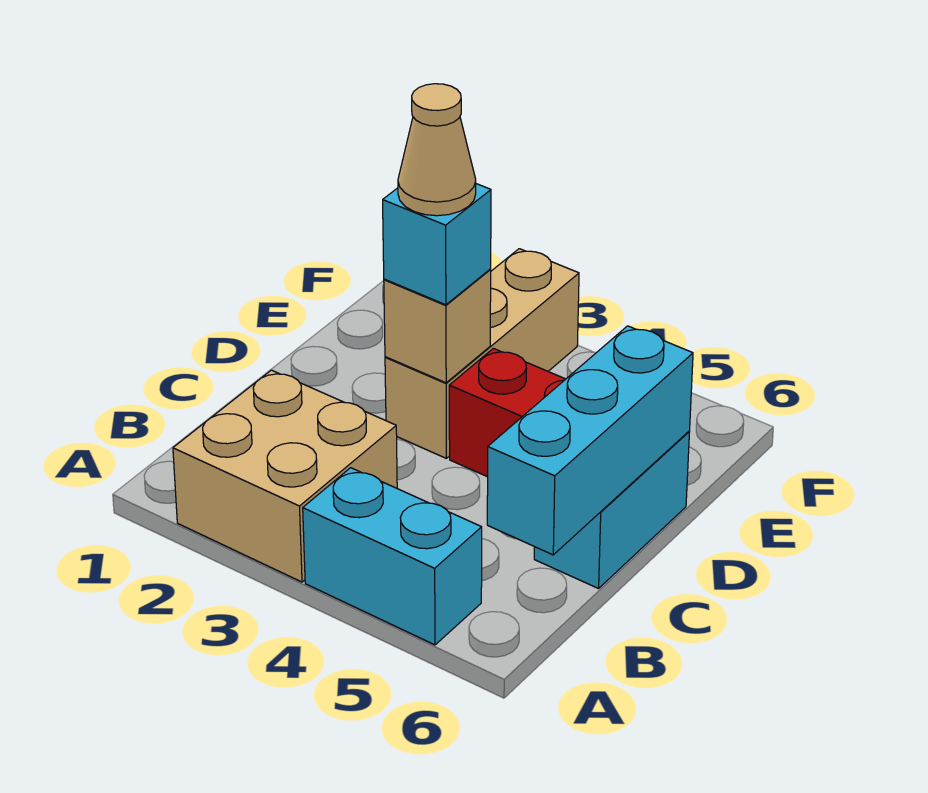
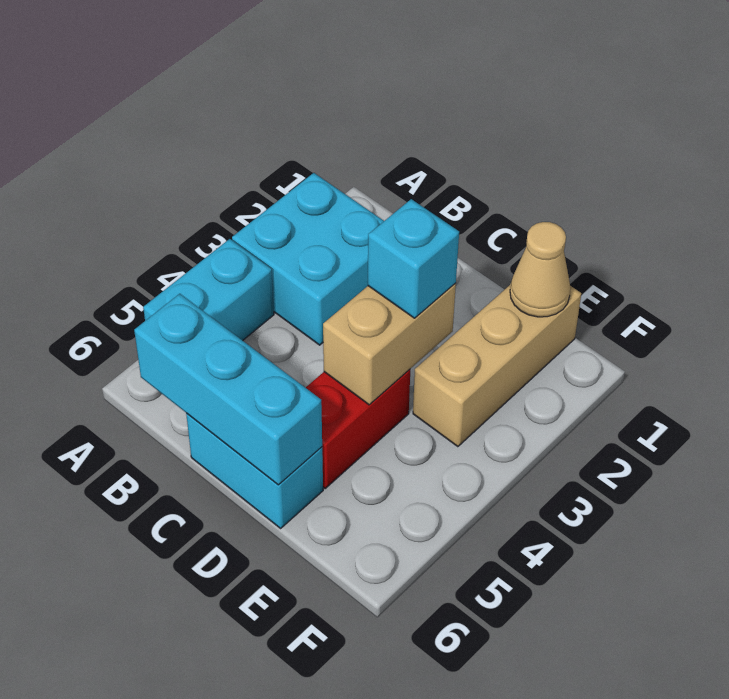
tan 2x2 brick [173,370,397,582] -> cyan 2x2 brick [232,173,384,345]
tan 1x3 brick [385,249,579,458] -> tan 1x3 brick turned to [413,284,581,447]
tan 1x1 brick [384,270,491,383] -> tan 1x2 brick [323,283,456,405]
tan 1x1 cone [398,84,476,216] -> tan 1x1 cone moved to [510,222,571,317]

